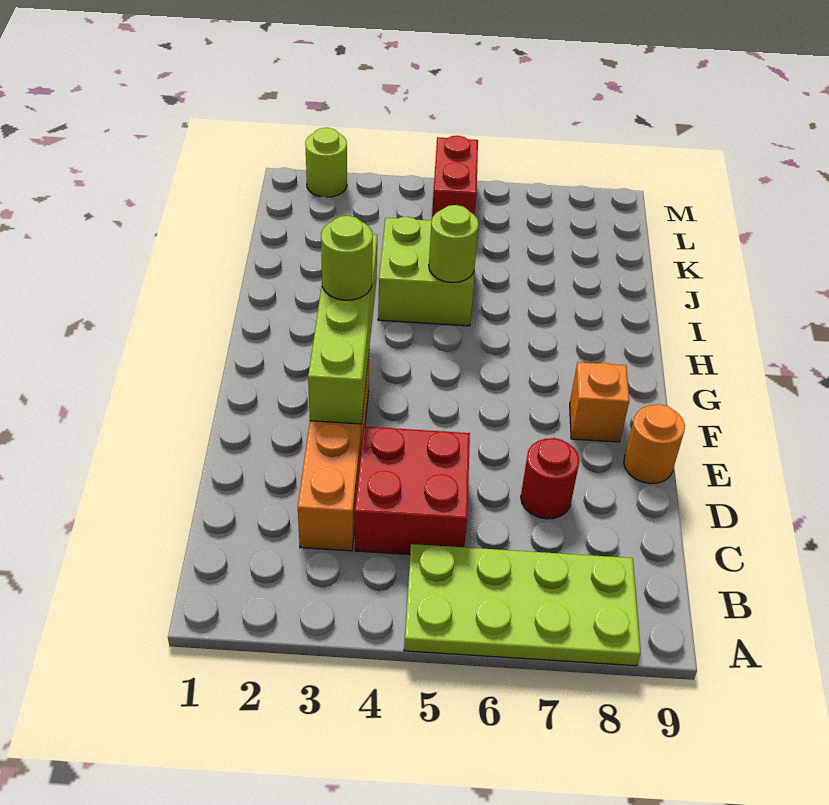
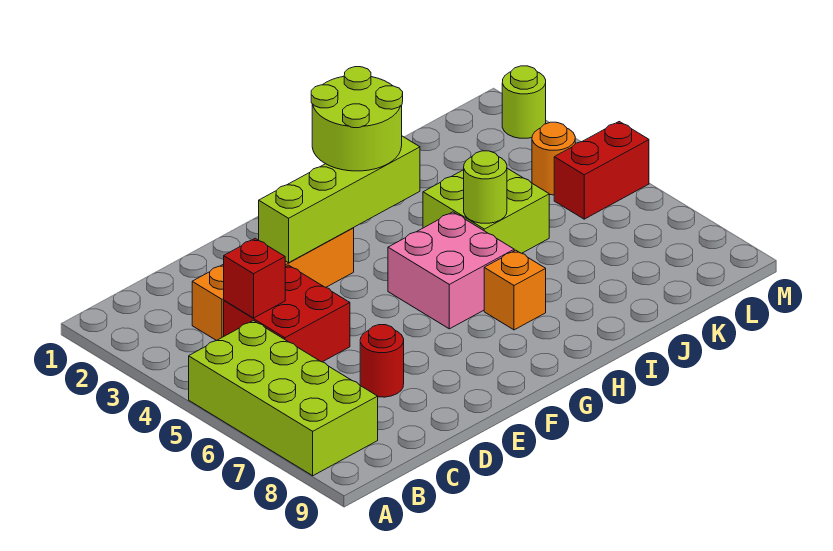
lime 2x4 plate [404,544,641,666] -> lime 2x4 brick [189,321,378,476]
none -> red 1x1 brick [224,238,285,318]
orange 1x1 round brick [624,404,685,484] -> orange 1x1 round brick moved to [532,122,575,195]
orange 1x1 brick [570,362,629,442] -> orange 1x1 brick moved to [484,250,546,330]
lime 1x1 round brick [321,216,373,300] -> lime 2x2 round brick [311,67,403,171]
none -> pink 2x2 brick [388,212,514,329]

